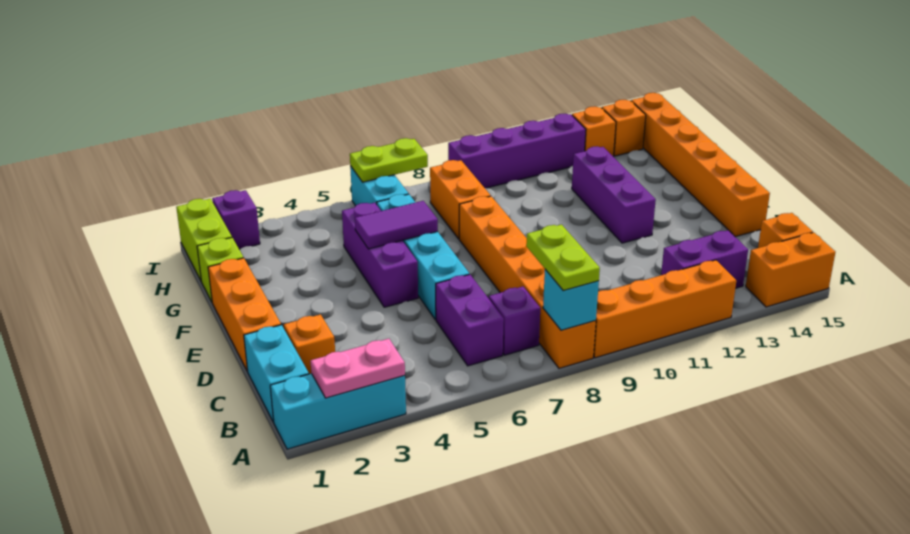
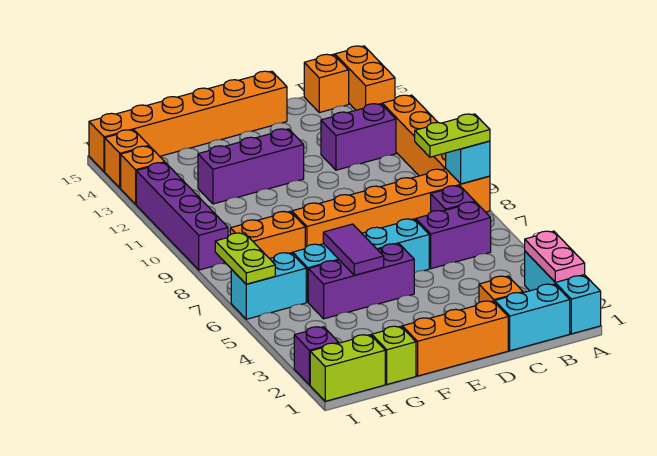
purple 1x2 brick [661,230,748,288] -> purple 1x2 brick turned to [321,104,396,170]

